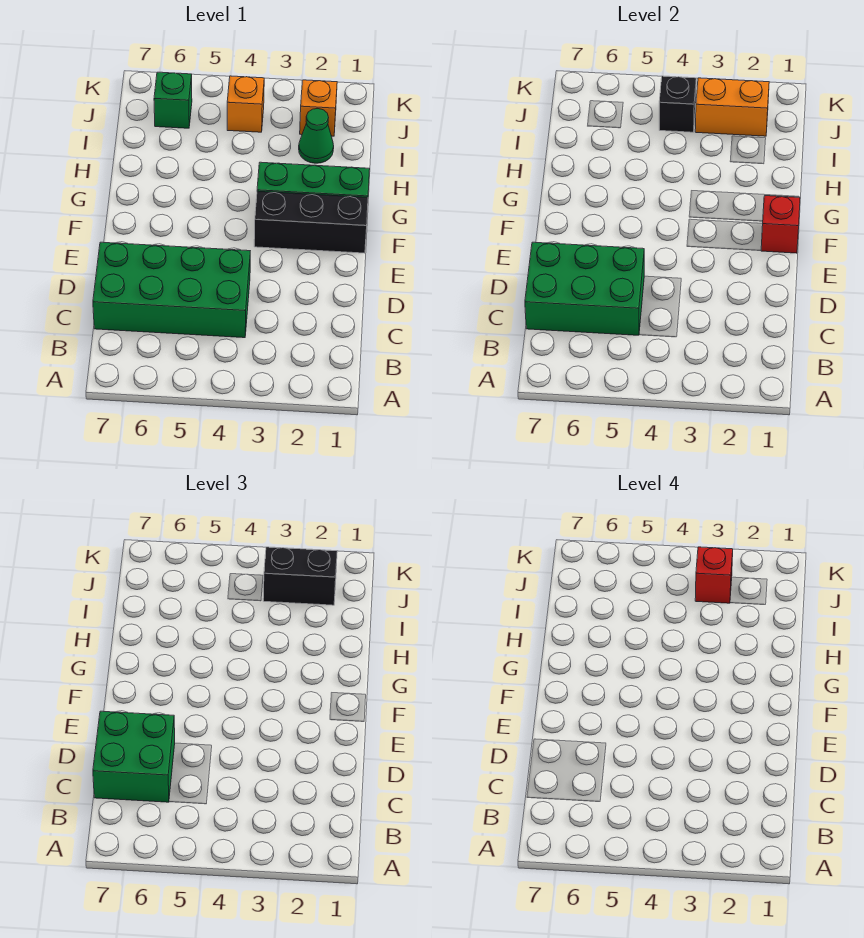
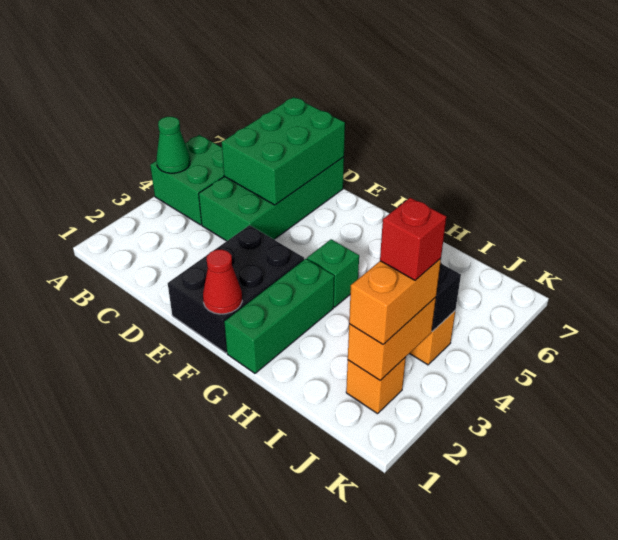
green 2x2 brick [93,711,175,802] -> green 2x2 brick moved to [150,135,224,225]
black 1x3 brick [254,191,368,253] -> black 2x3 brick [168,225,304,353]
red 1x1 brick [761,196,800,253] -> red 1x1 cone [203,250,242,314]
green 1x1 cone [299,109,334,163] -> green 1x1 cone moved to [156,117,190,173]
black 1x2 brick [263,547,337,605] -> orange 1x2 brick [349,258,441,344]
green 1x1 brick [154,72,192,128] -> green 1x1 brick moved to [307,239,359,307]

